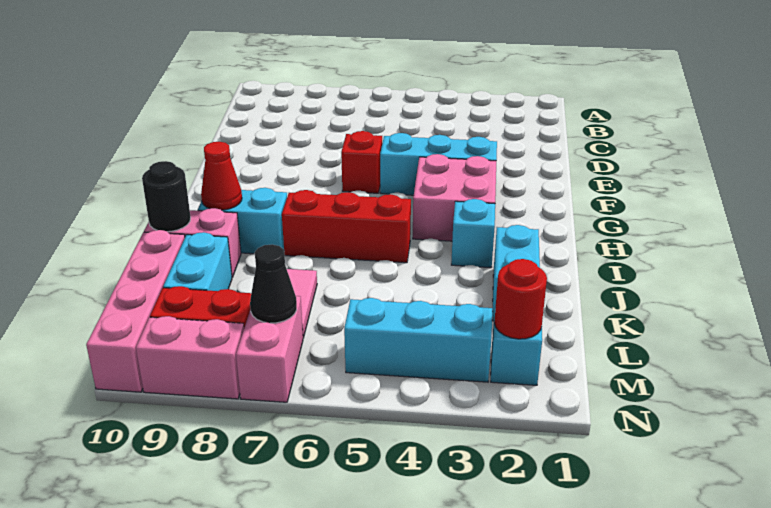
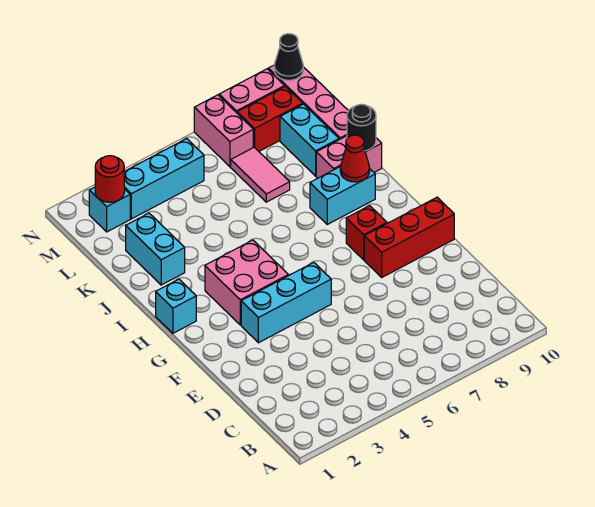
red 1x1 brick [341,131,382,193] -> red 1x1 brick moved to [346,206,387,260]
cyan 1x1 brick [451,199,495,268] -> cyan 1x1 brick moved to [156,279,196,333]
red 1x3 brick [282,190,411,263] -> red 1x3 brick moved to [364,197,454,277]
black 1x1 cone [250,244,297,323] -> black 1x1 cone moved to [274,34,303,80]

